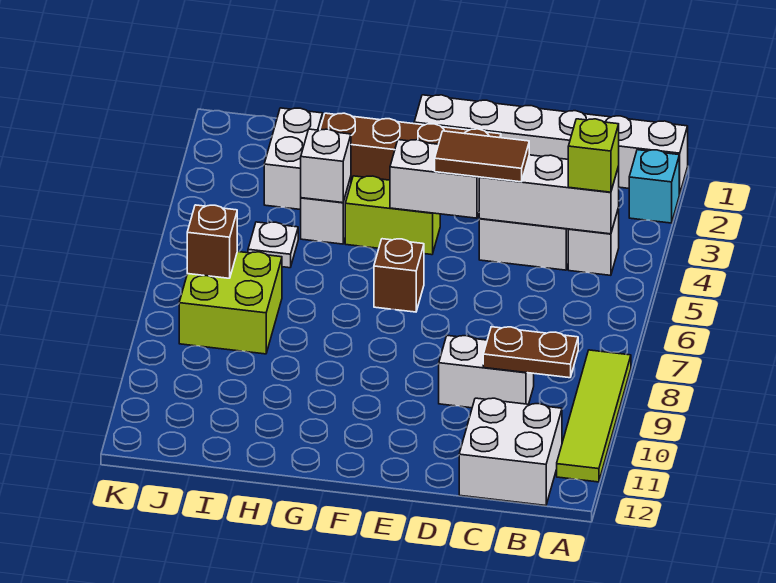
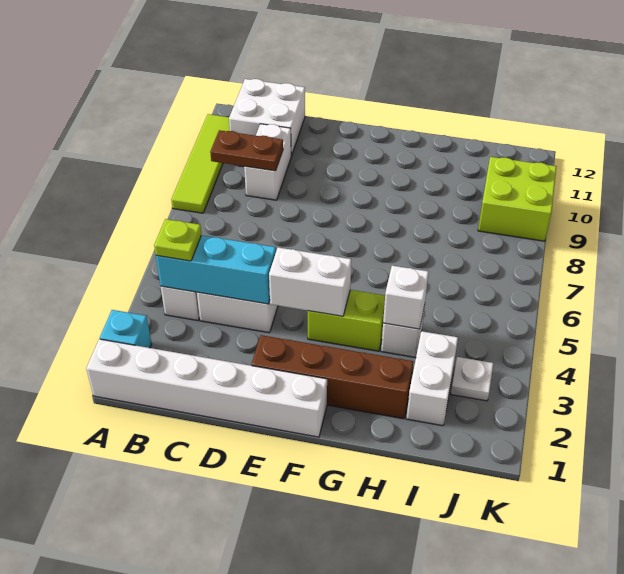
white 1x3 brick [479,155,619,234] -> cyan 1x3 brick [156,235,276,304]
lime 1x1 brick [568,119,619,192] -> lime 1x1 plate [154,219,201,261]
white 1x2 brick [439,335,534,408] -> white 1x2 brick turned to [244,124,291,200]
brown 1x2 tile [435,131,529,182] -> none
brown 1x1 brick [374,239,424,312] -> none
white 1x1 plate [248,222,298,268] -> white 1x1 plate moved to [451,357,493,401]
lime 2x2 brick [179,252,282,354] -> lime 2x2 brick moved to [478,157,556,241]
brown 1x1 brick [187,205,237,278] -> none

